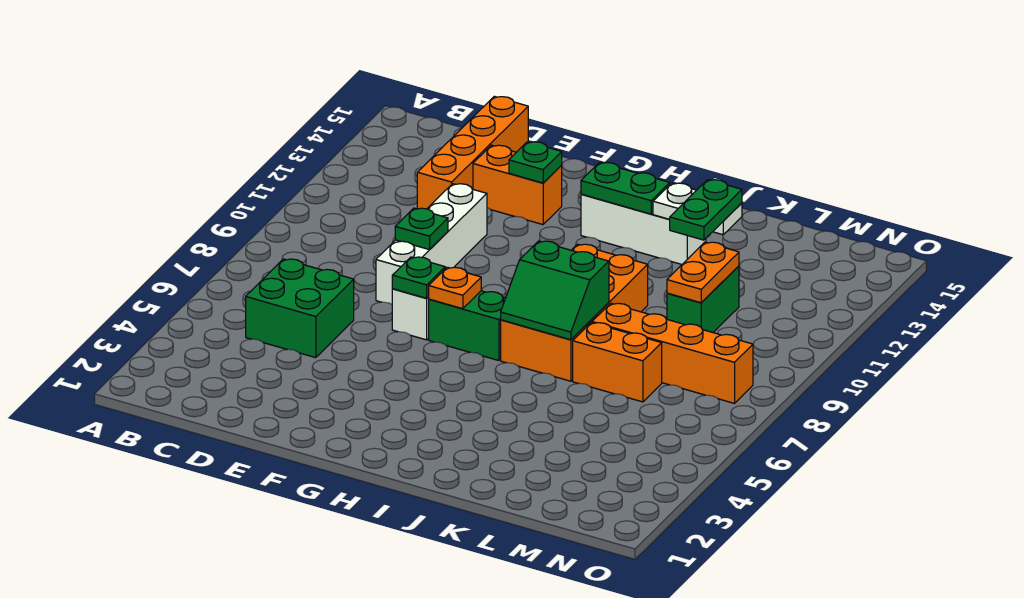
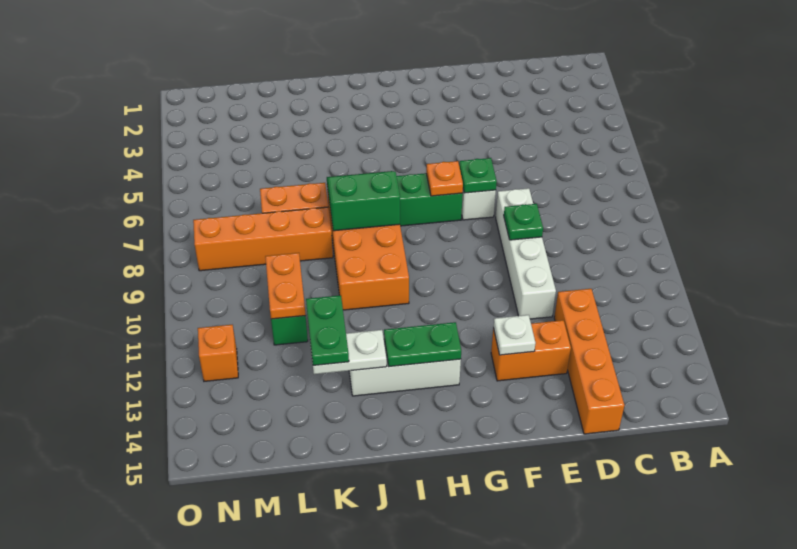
green 2x2 brick [246,259,354,358] -> none
green 1x1 plate [509,142,562,183] -> white 1x1 plate [493,315,536,355]
none -> orange 1x1 brick [198,325,238,381]

